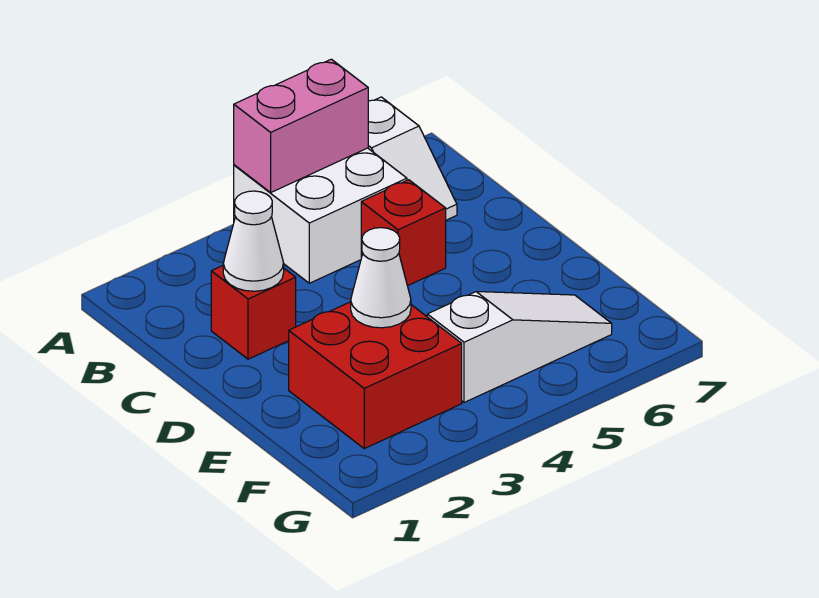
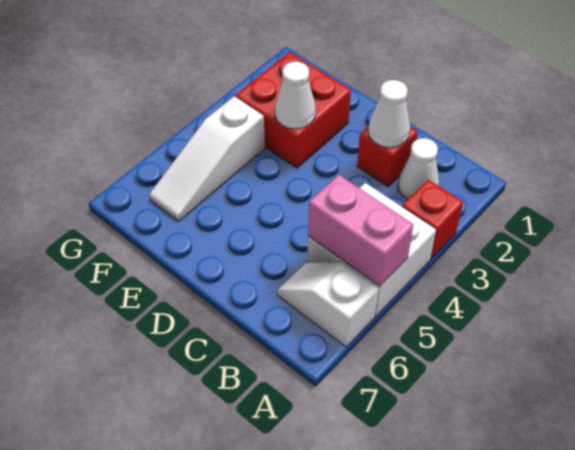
pink 1x2 brick [234,59,368,192] -> pink 1x2 brick turned to [308,175,414,286]
none -> white 1x1 cone [398,138,439,200]
red 1x1 brick [361,180,446,286] -> red 1x1 brick moved to [402,180,463,259]

